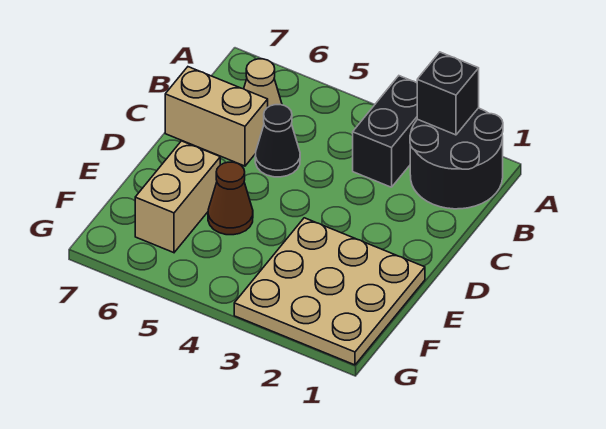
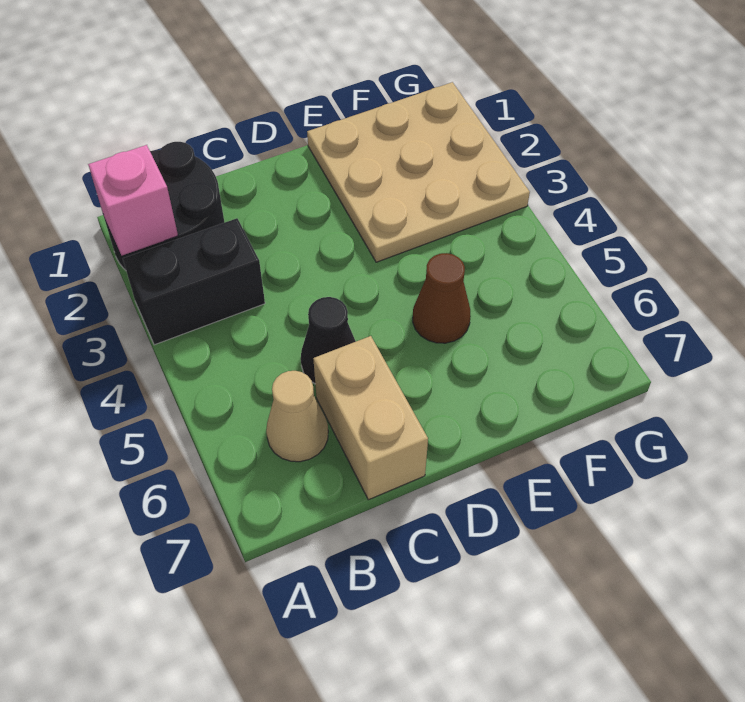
black 1x1 brick [417,52,479,135] -> pink 1x1 brick [88,145,178,255]
tan 1x2 brick [135,141,220,253] -> none

